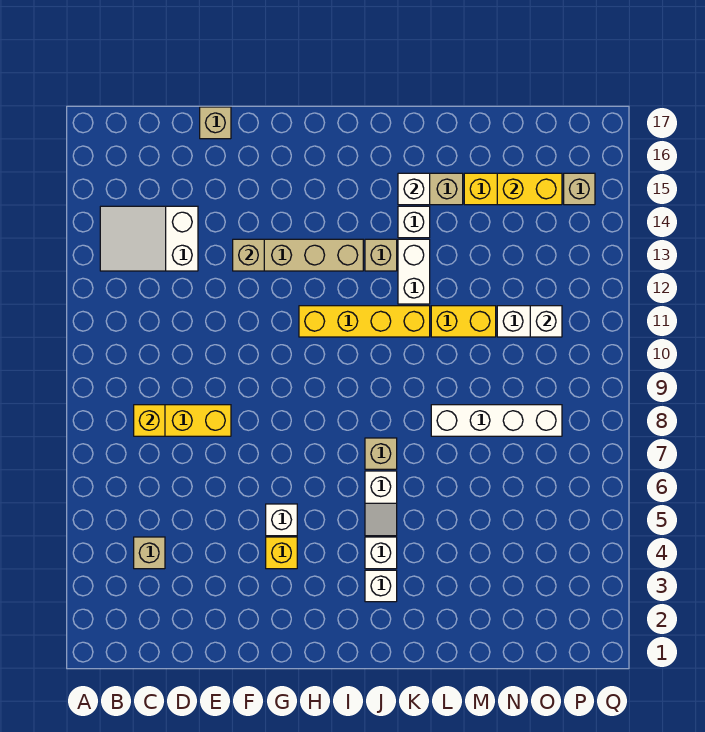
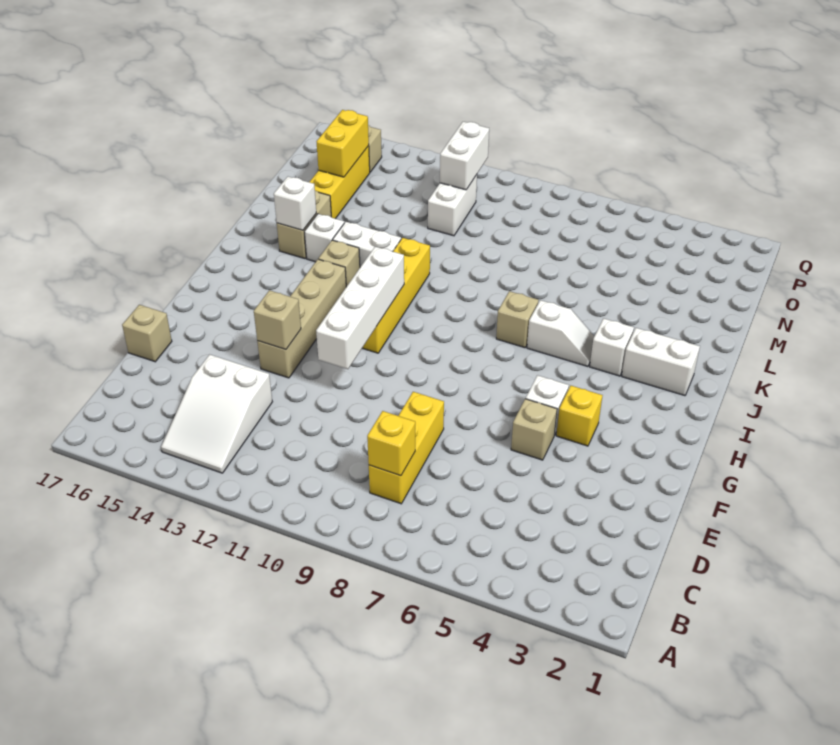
tan 1x1 brick [134,537,165,569] -> tan 1x1 brick moved to [511,399,557,460]
white 1x1 brick [365,570,397,602] -> white 1x2 brick [622,328,700,396]
white 1x4 brick [431,405,562,436] -> white 1x4 brick moved to [316,247,404,369]
yellow 1x2 brick [431,306,496,337] -> none
white 1x1 brick [530,306,562,337] -> white 1x2 brick [440,122,489,190]

